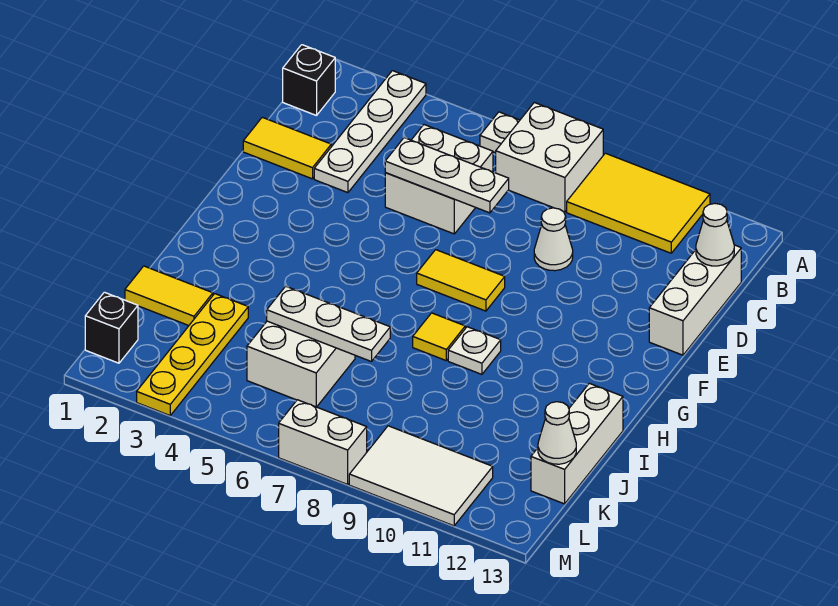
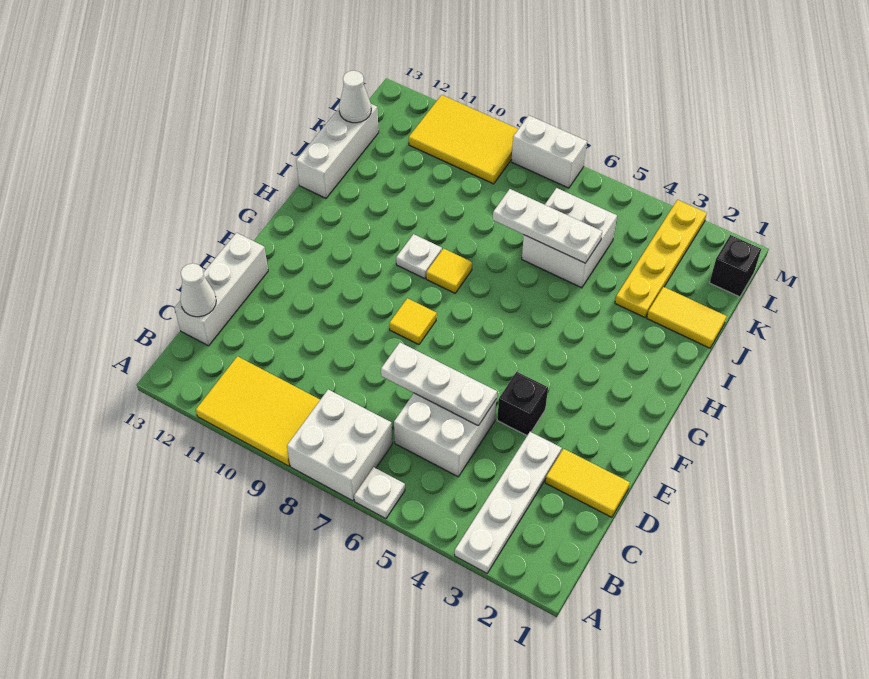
black 1x1 brick [283,45,335,116] -> black 1x1 brick moved to [497,372,548,435]
white 1x1 cone [534,208,573,271] -> none
yellow 1x2 tile [417,250,505,311] -> yellow 1x1 tile [389,298,437,345]
white 2x3 tile [349,426,493,526] -> yellow 2x3 tile [409,95,518,184]

